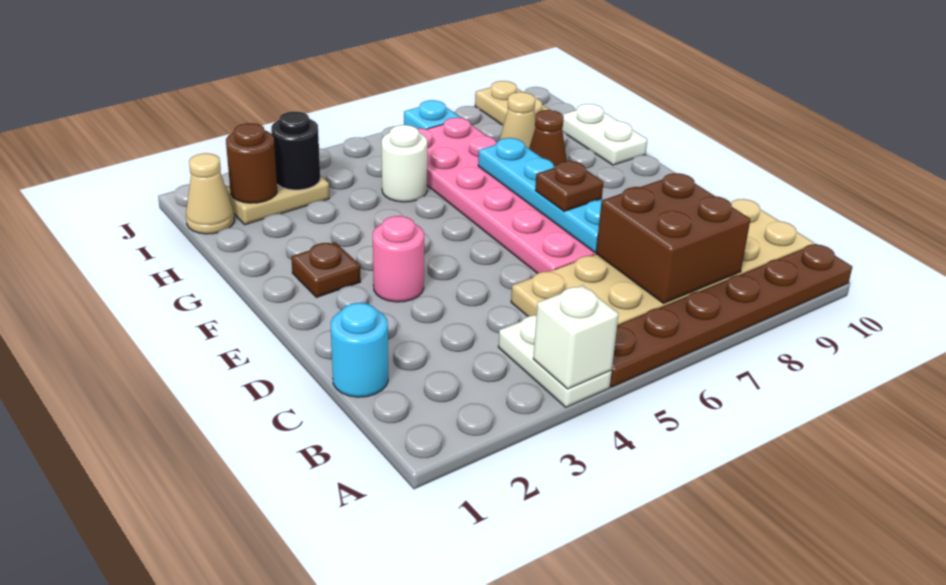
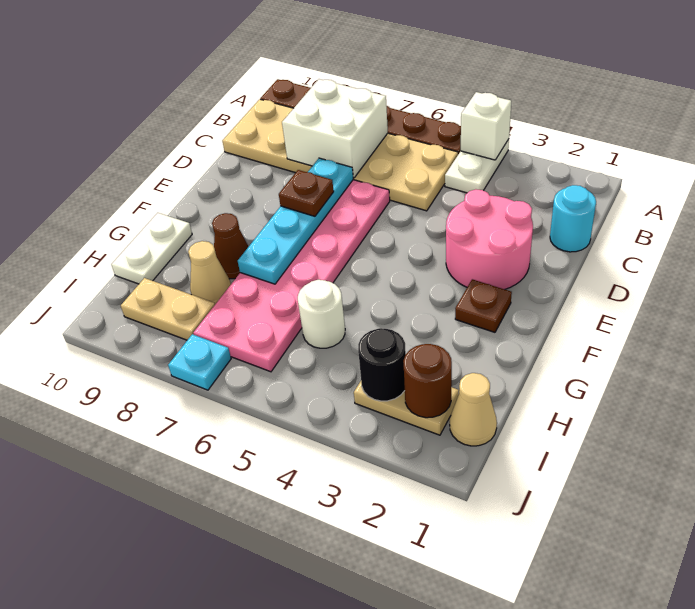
brown 2x2 brick [596,173,750,303] -> white 2x2 brick [282,79,388,178]
pink 1x1 round brick [373,216,424,302] -> pink 2x2 round brick [446,189,533,289]
tan 1x2 plate [475,81,550,125] -> tan 1x2 plate turned to [121,278,215,340]

